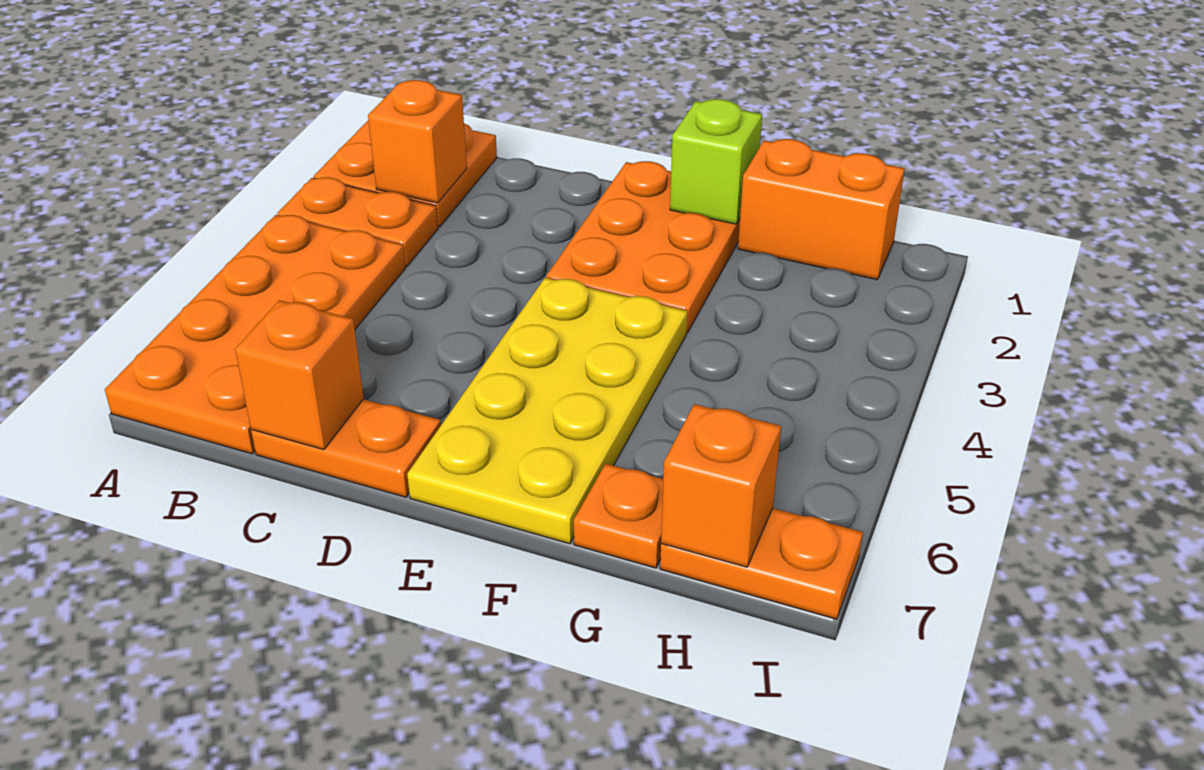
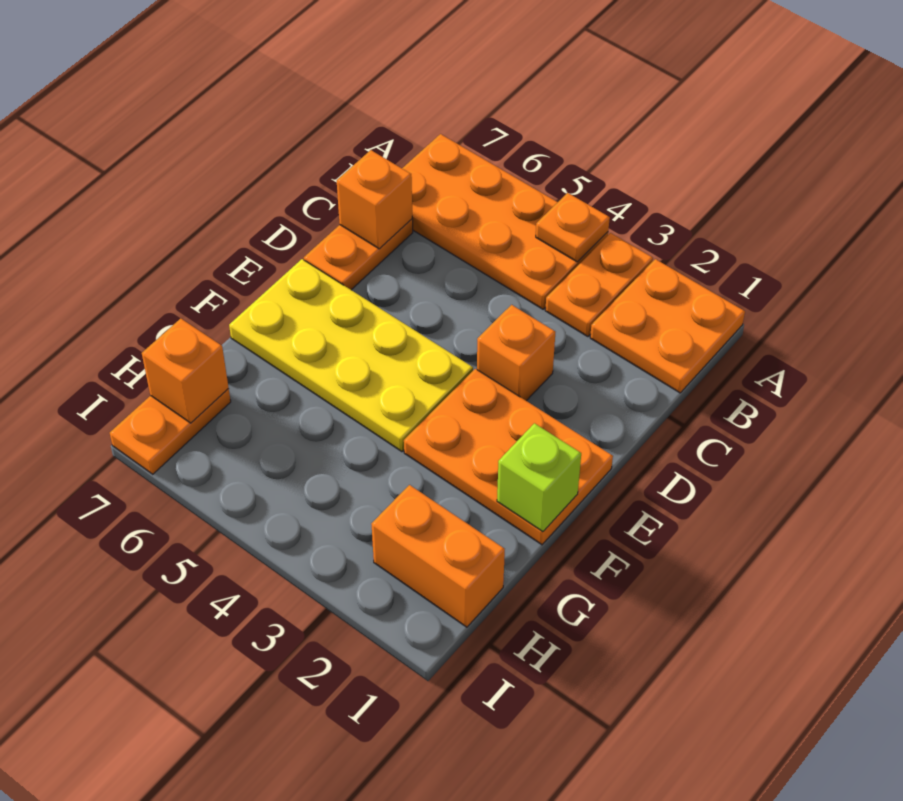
orange 1x1 brick [368,80,467,203] -> orange 1x1 brick moved to [477,305,555,401]
orange 1x2 brick [738,139,905,280] -> orange 1x2 brick turned to [372,485,505,627]
orange 1x1 plate [574,464,663,568] -> orange 1x1 plate moved to [536,193,610,262]

